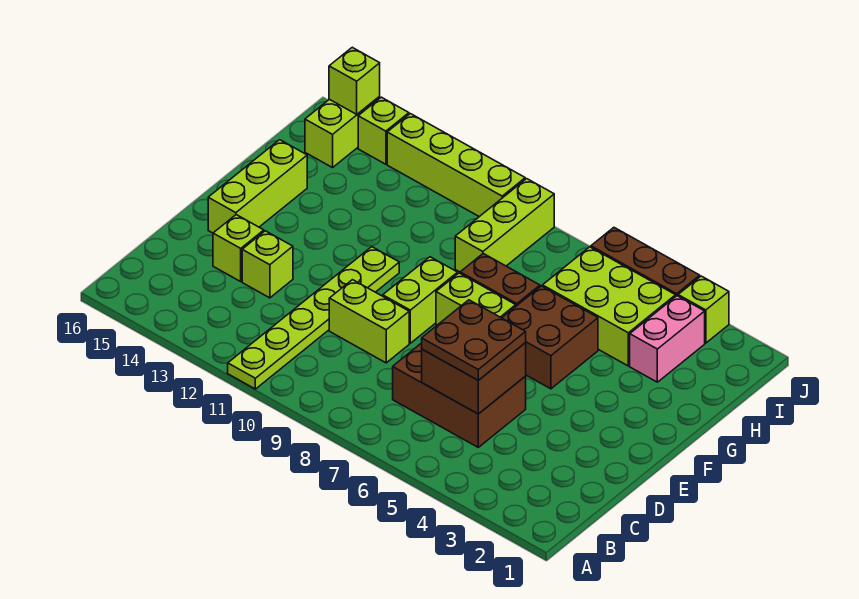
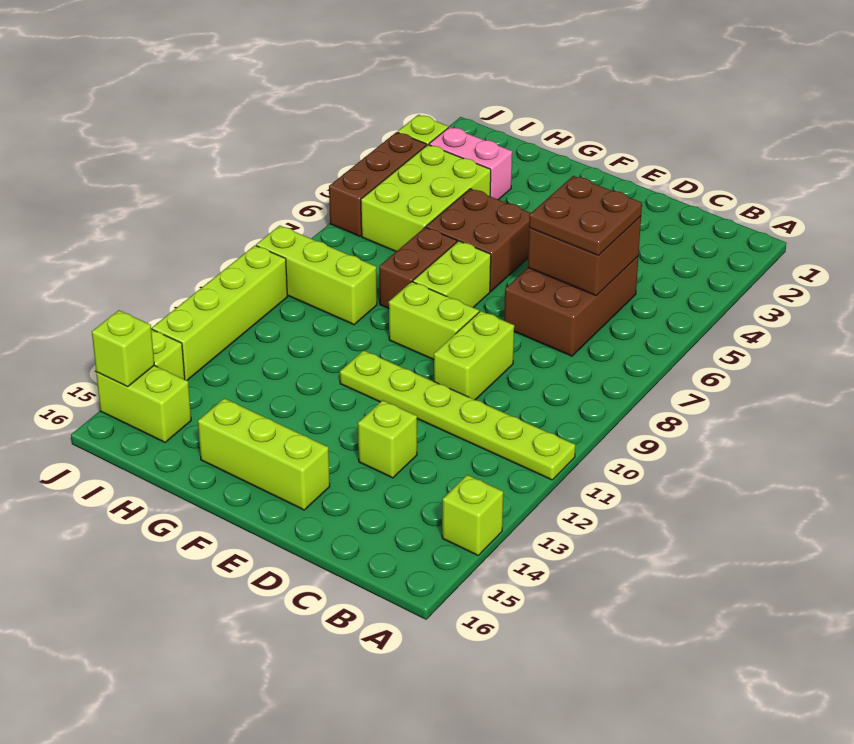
lime 1x1 brick [213,215,264,281] -> lime 1x1 brick moved to [442,475,503,555]

